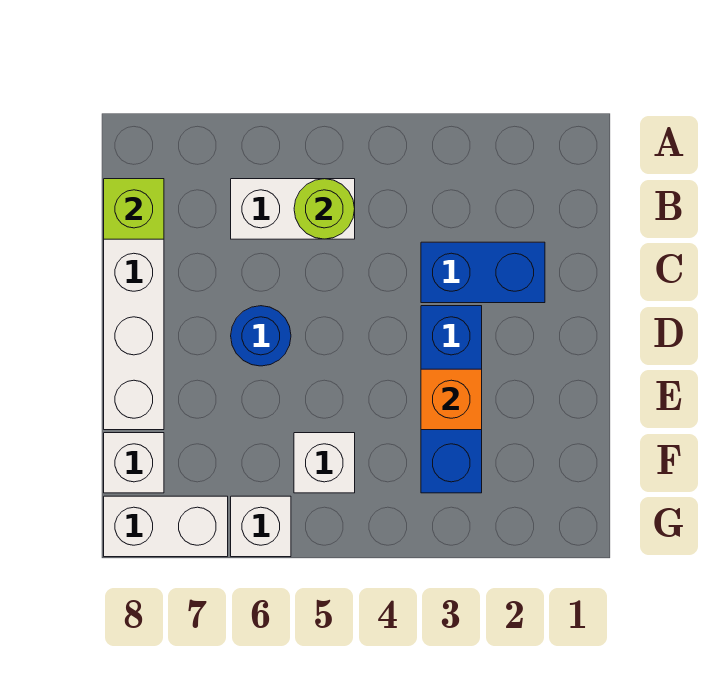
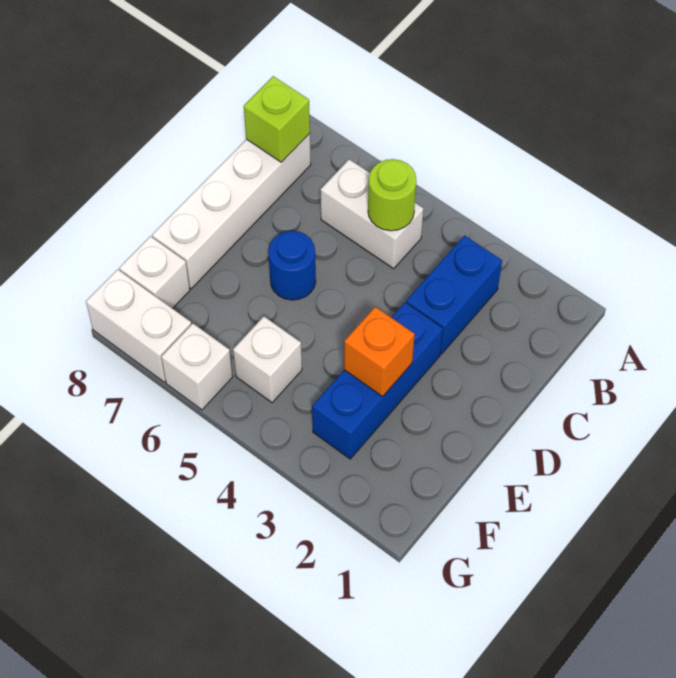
blue 1x2 brick [421,242,545,303] -> blue 1x2 brick turned to [406,235,502,354]

